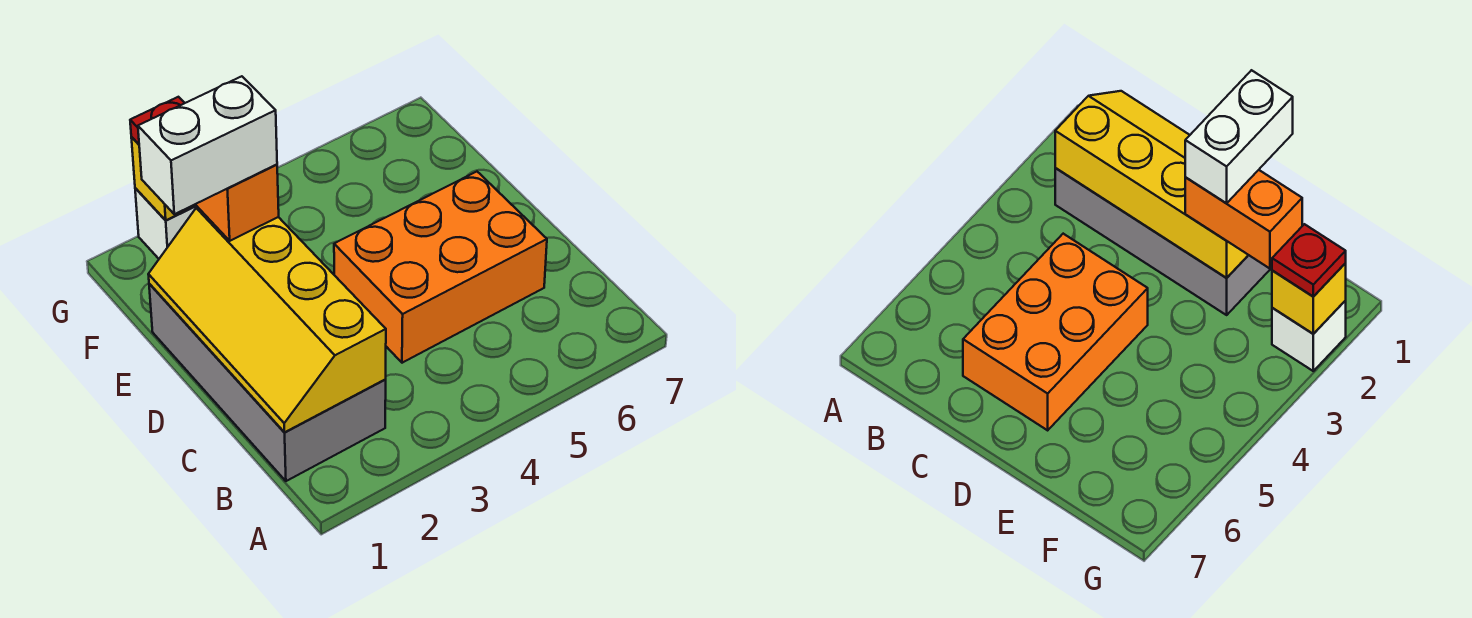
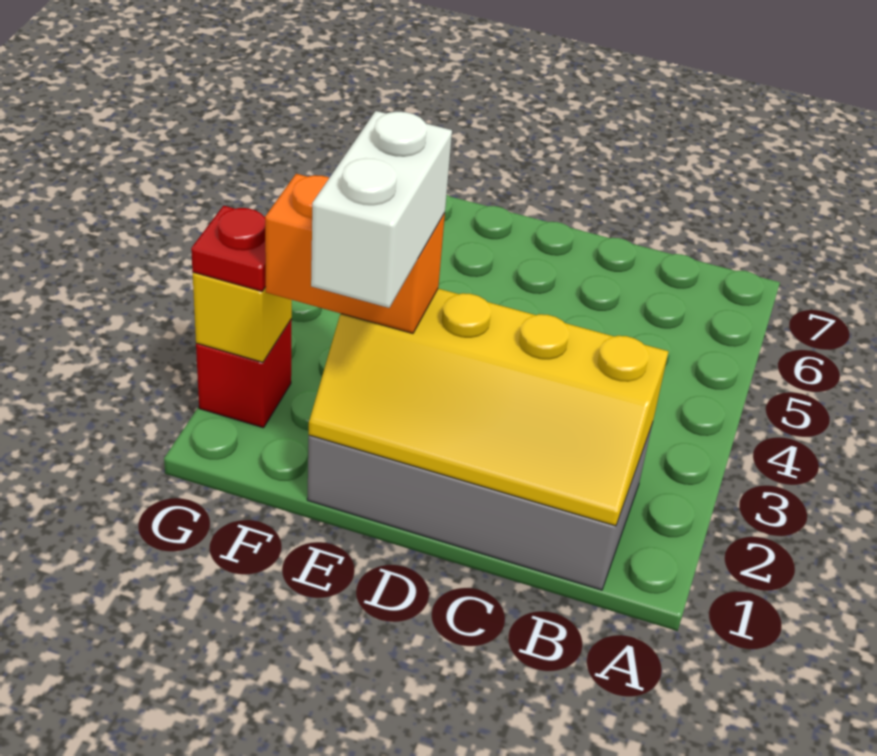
orange 2x3 brick [334,172,547,363] -> none
white 1x1 brick [135,188,197,259] -> red 1x1 brick [196,319,292,428]

